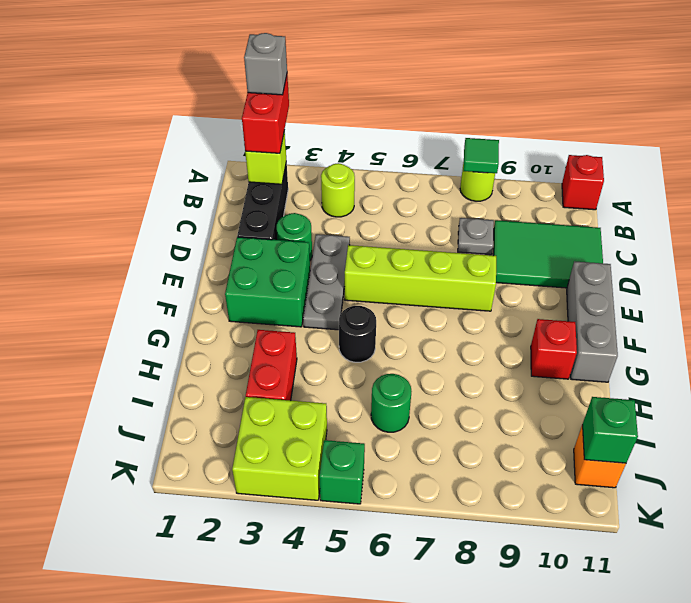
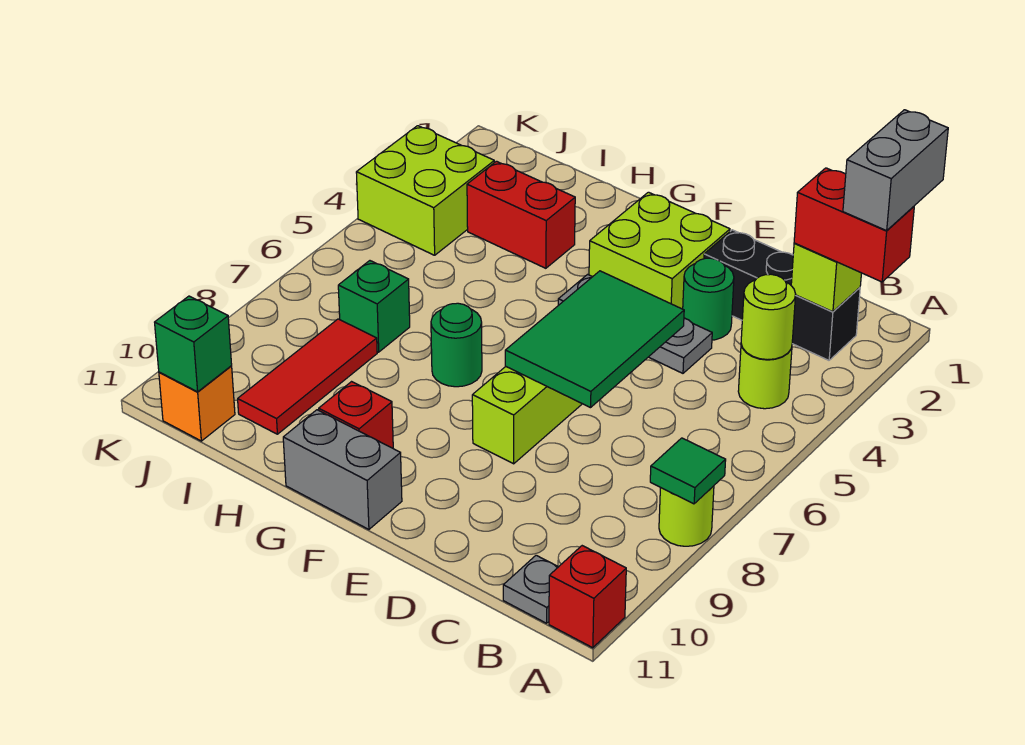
grey 1x1 brick [244,33,287,95] -> grey 1x2 brick [843,110,948,231]
none -> lime 1x1 round brick [741,274,796,360]
grey 1x1 plate [458,218,494,255] -> grey 1x1 plate moved to [503,555,558,623]
green 2x3 tile [493,220,603,288] -> green 2x3 tile moved to [505,271,684,408]
green 2x2 brick [225,237,310,327] -> lime 2x2 brick [589,192,730,309]
grey 1x3 brick [567,261,618,382] -> grey 1x2 brick [283,410,402,529]
black 1x1 round brick [339,306,376,362] -> none
green 1x1 round brick [371,374,412,432] -> green 1x1 round brick moved to [431,303,482,387]
none -> red 1x3 tile [238,319,377,434]
green 1x1 brick [319,440,365,504] -> green 1x1 brick moved to [338,261,410,352]

